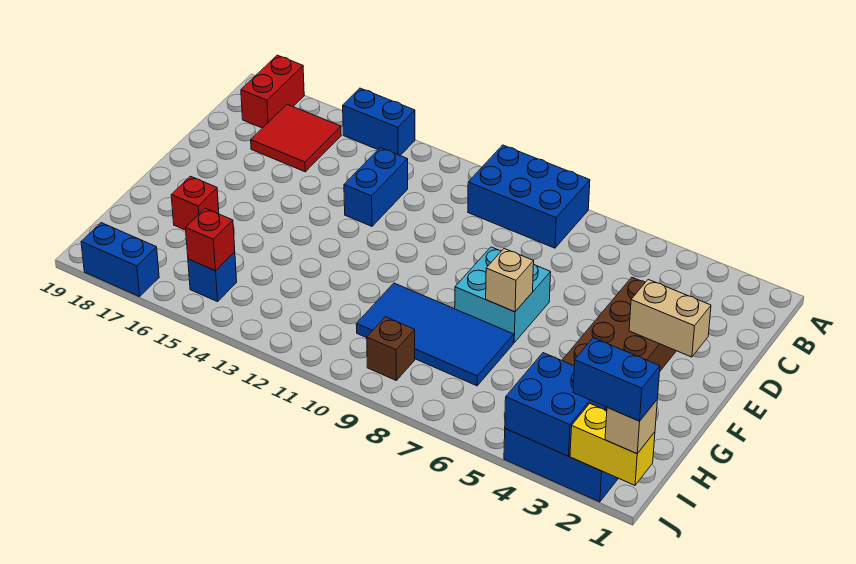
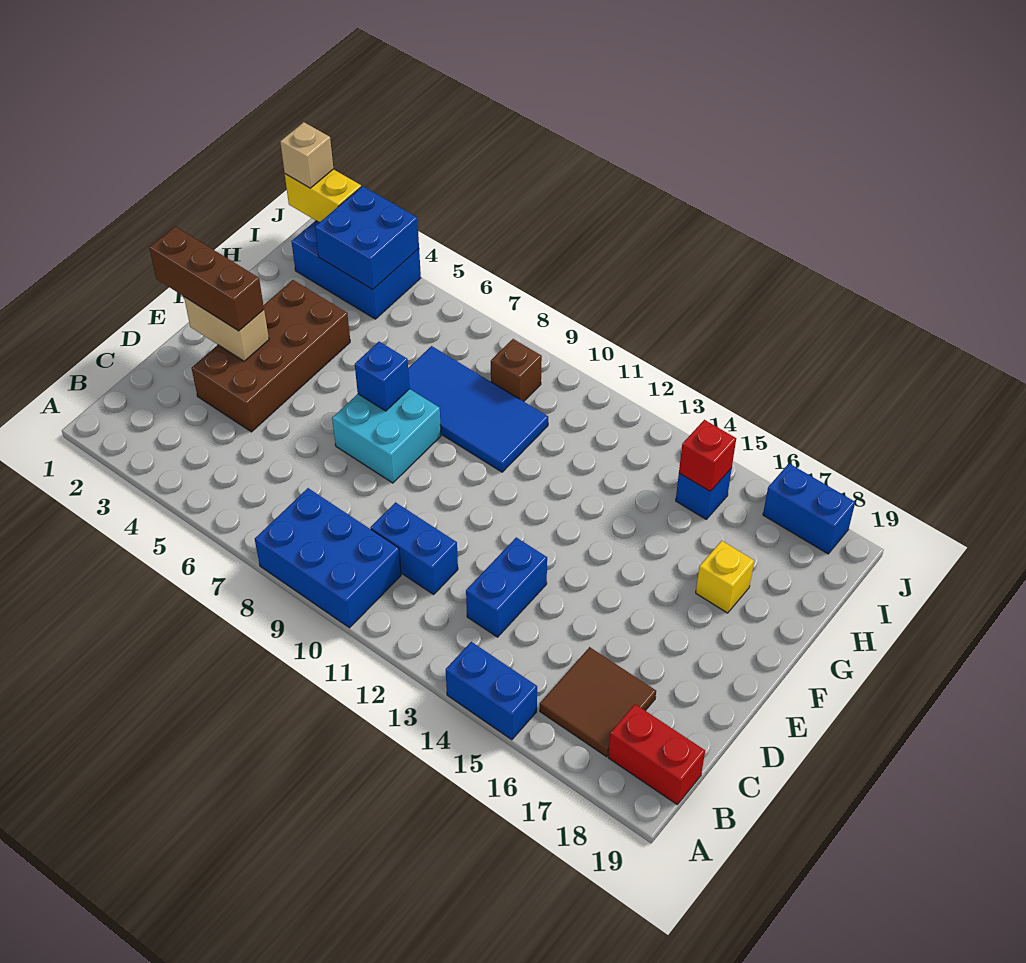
red 1x2 brick [241,55,304,128] -> red 1x2 brick turned to [608,704,705,804]
red 2x2 tile [251,104,341,172] -> brown 2x2 tile [540,647,656,757]
none -> brown 1x3 brick [149,227,264,331]
tan 1x1 brick [486,248,534,312] -> blue 1x1 brick [355,342,410,411]
red 1x1 brick [171,176,219,230] -> yellow 1x1 brick [696,541,754,613]
blue 1x2 brick [573,338,660,421] -> blue 1x2 brick moved to [370,502,458,594]

